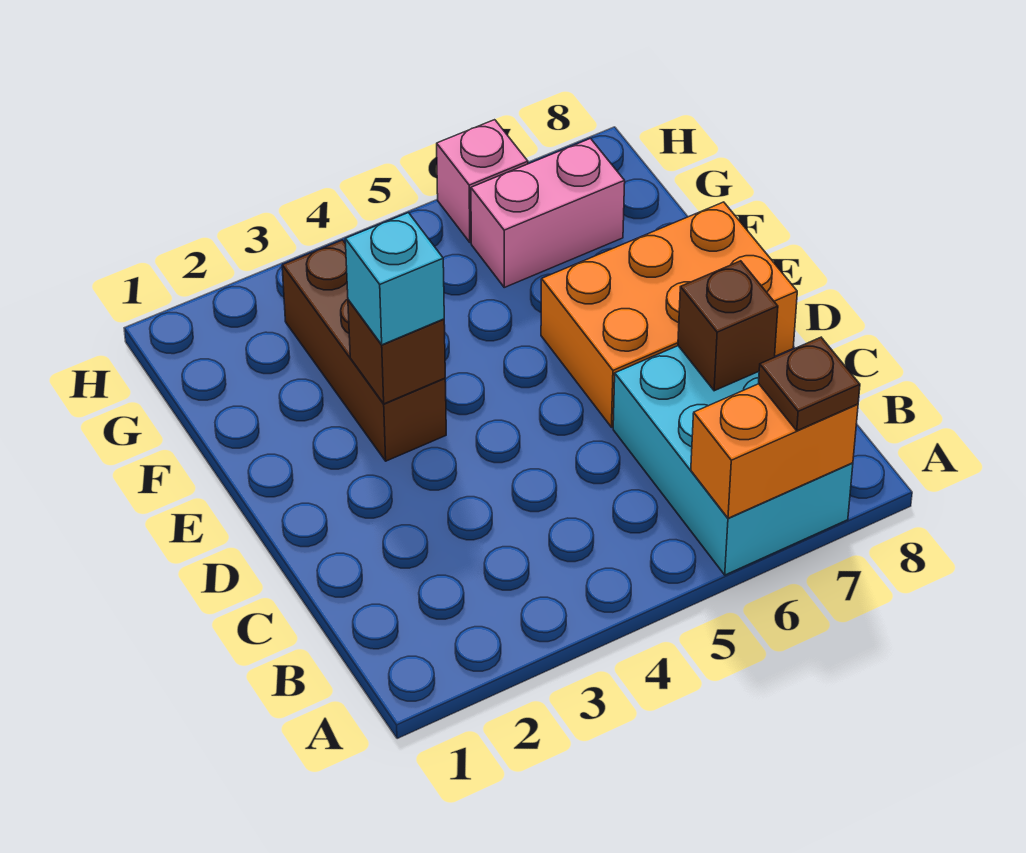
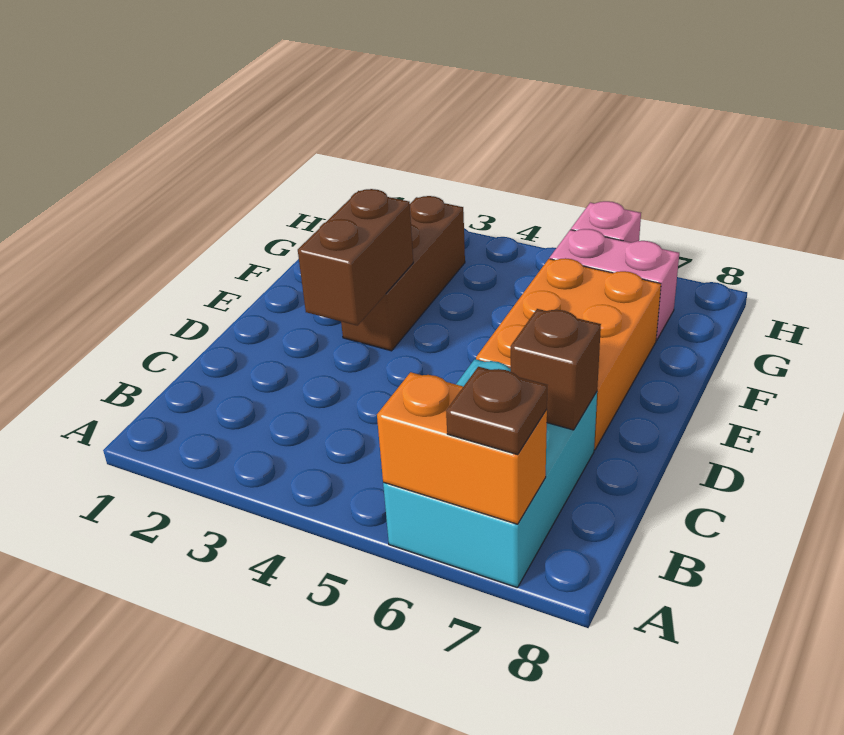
orange 2x3 brick [541,202,797,427] -> orange 2x3 brick turned to [476,258,661,450]
brown 1x1 brick [348,300,445,404] -> brown 1x2 brick [298,189,413,326]
cyan 1x1 brick [345,213,444,345] -> none

